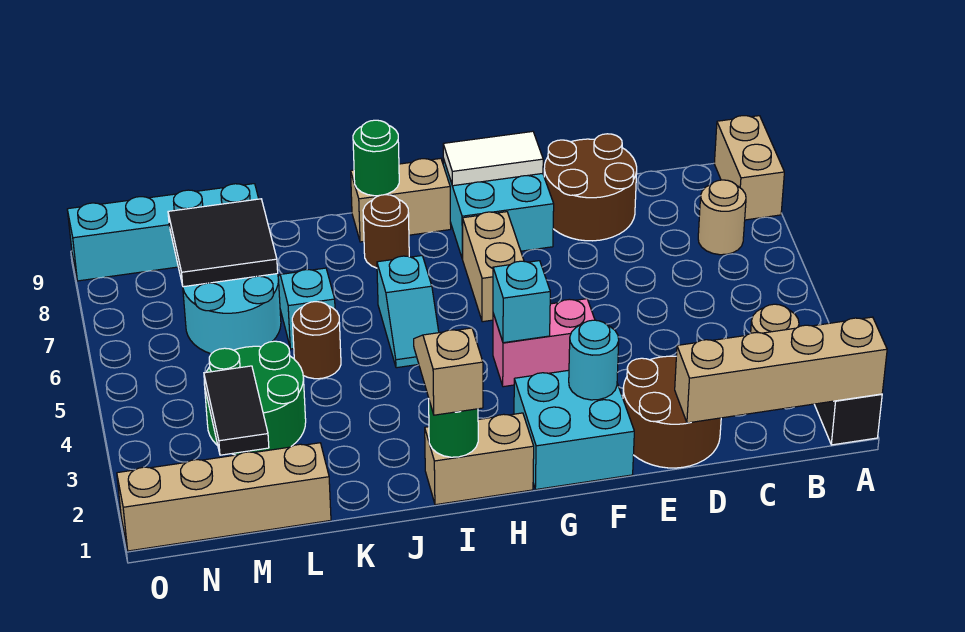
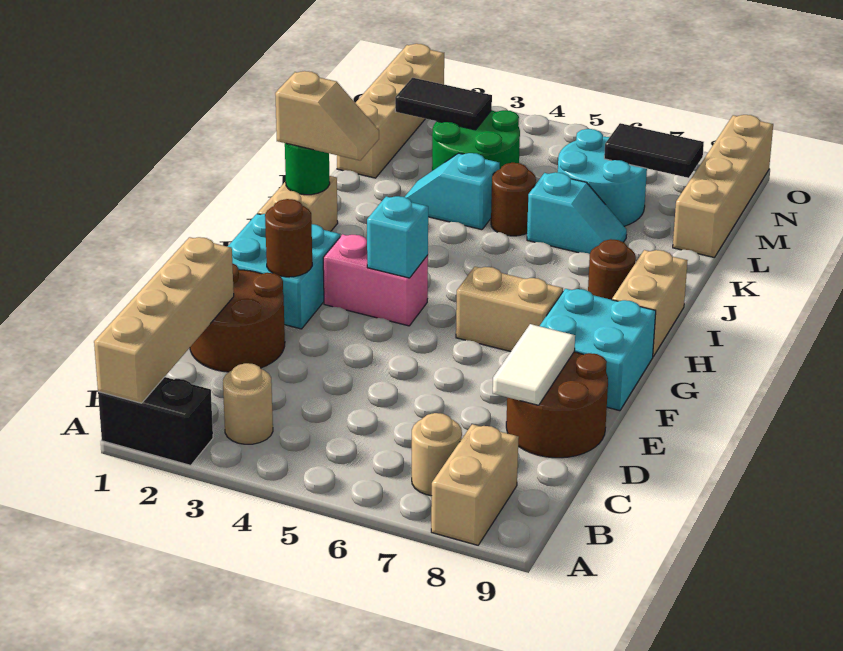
tan 1x2 brick [714,116,784,220] -> tan 1x2 brick turned to [431,424,519,545]
cyan 1x1 round brick [569,320,619,400] -> brown 1x1 round brick [265,199,312,277]
pink 1x2 brick [493,299,595,387] -> pink 1x2 brick turned to [323,234,428,326]
white 1x2 tile [443,131,543,186] -> white 1x2 tile moved to [493,324,575,405]
cyan 1x2 slope [377,256,439,368] -> cyan 1x2 slope moved to [405,153,500,230]
green 1x1 round brick [353,120,399,196] -> none
black 2x2 tile [168,199,278,287] -> black 1x2 tile [604,123,704,178]
cyan 1x4 brick [67,184,259,281] -> tan 1x4 brick [673,115,773,258]

